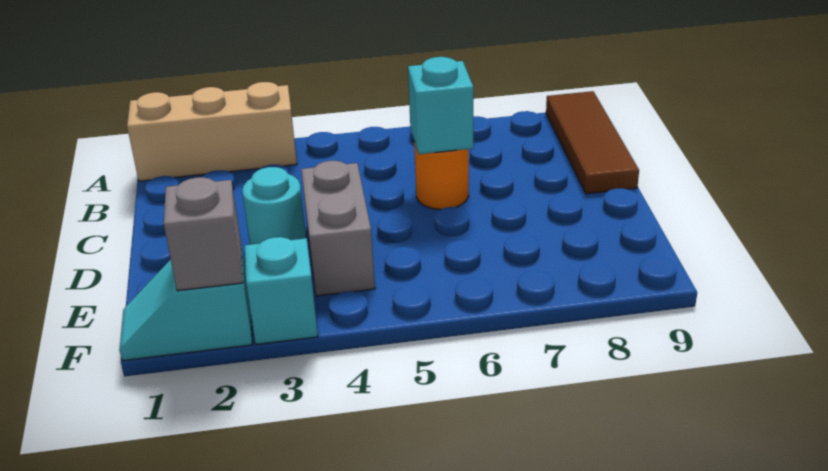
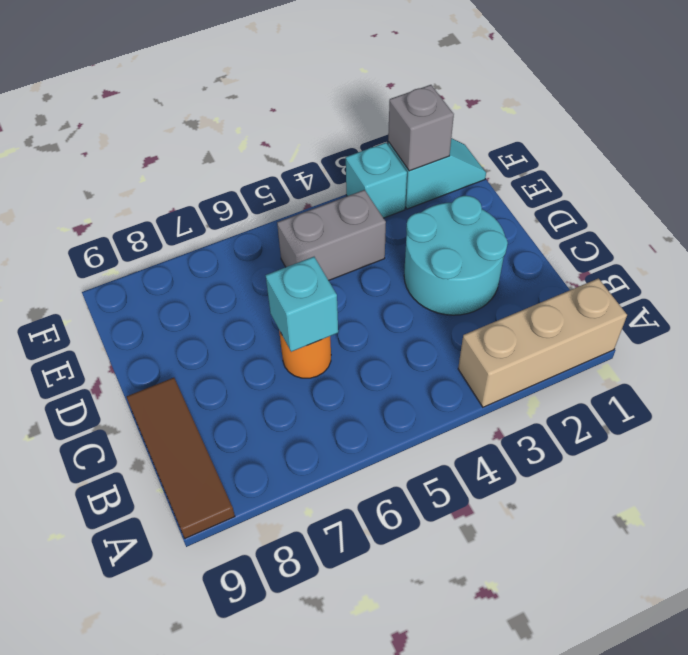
cyan 1x1 round brick [242,167,306,245] -> cyan 2x2 round brick [404,196,508,315]
grey 1x2 brick [301,161,375,296] -> grey 1x2 brick turned to [277,190,386,281]

